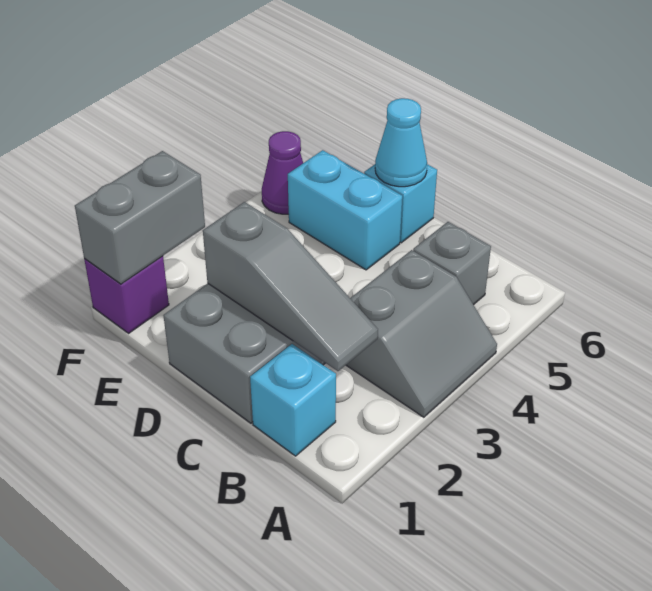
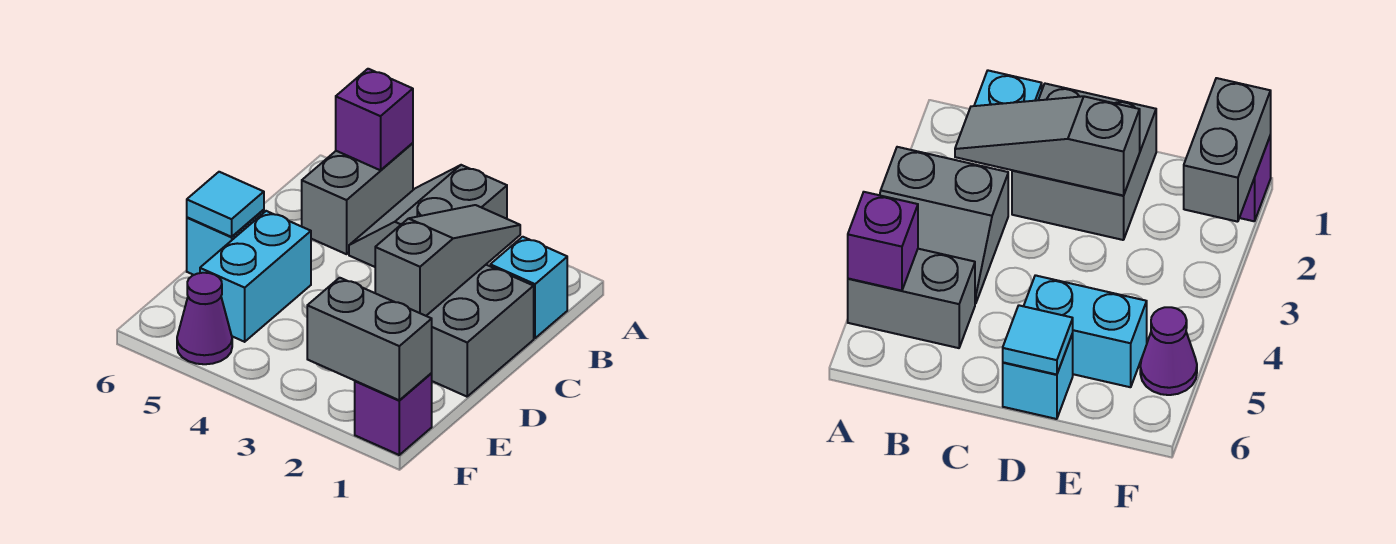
grey 2x2 slope [346,250,497,417] -> grey 2x2 slope turned to [349,165,507,267]
none -> purple 1x1 brick [336,69,413,170]
grey 1x1 brick [413,222,491,305] -> grey 1x2 brick [302,143,413,254]
cyan 1x1 cone [375,98,427,187] -> cyan 1x1 tile [187,172,264,237]

